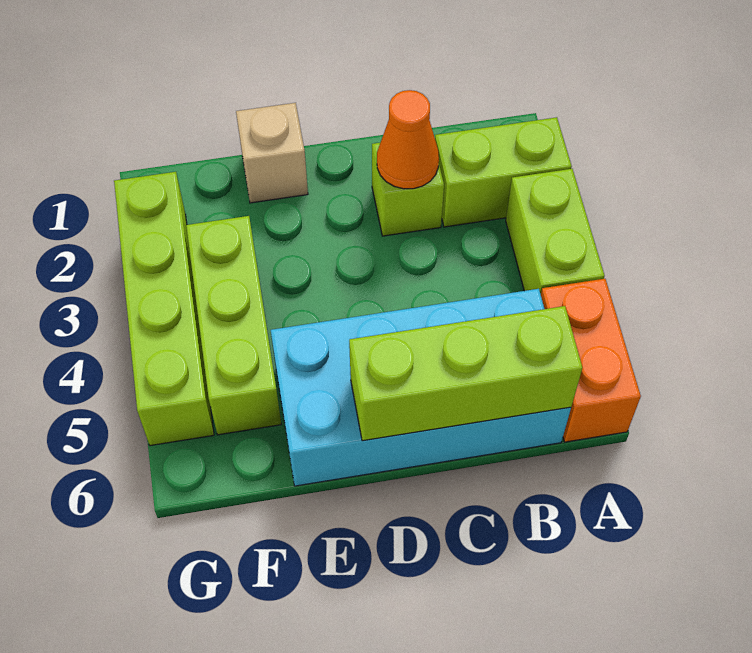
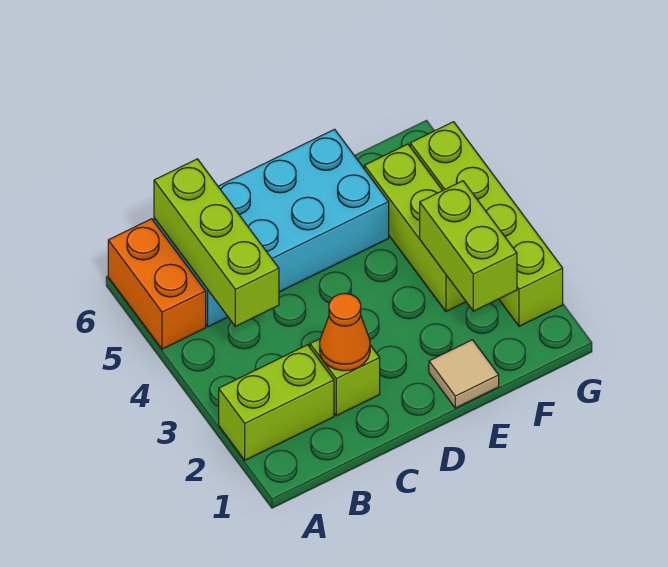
lime 1x2 brick [506,169,604,294] -> lime 1x2 brick moved to [420,181,517,311]
lime 1x3 brick [349,306,582,441] -> lime 1x3 brick turned to [154,159,279,326]
tan 1x1 brick [236,103,308,203] -> tan 1x1 tile [429,340,499,408]

